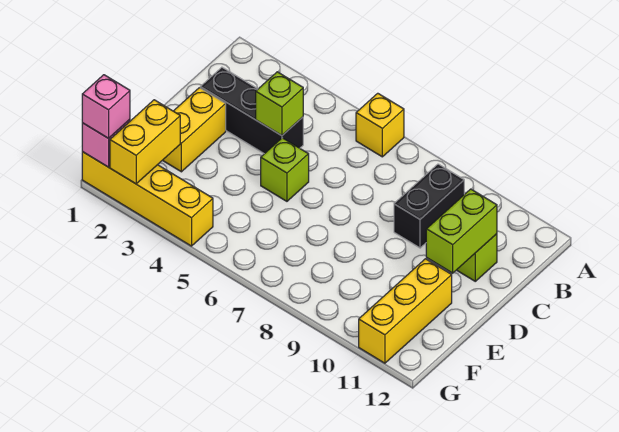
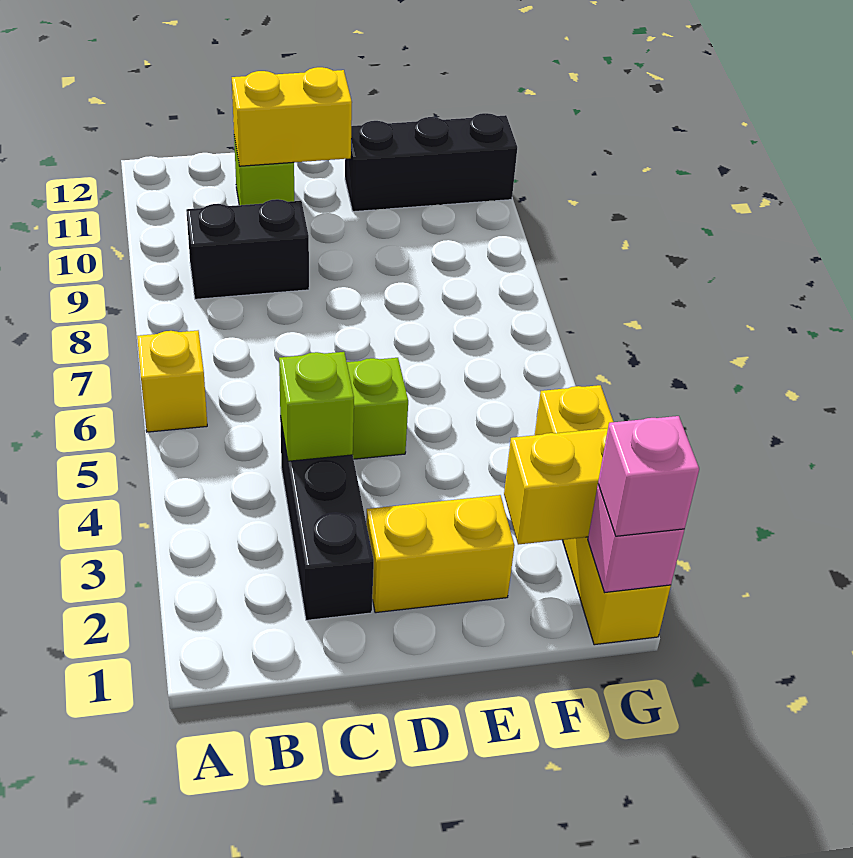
lime 1x2 brick [426,189,497,273] -> yellow 1x2 brick [232,67,352,166]
yellow 1x3 brick [359,259,452,363] -> black 1x3 brick [345,113,517,212]

